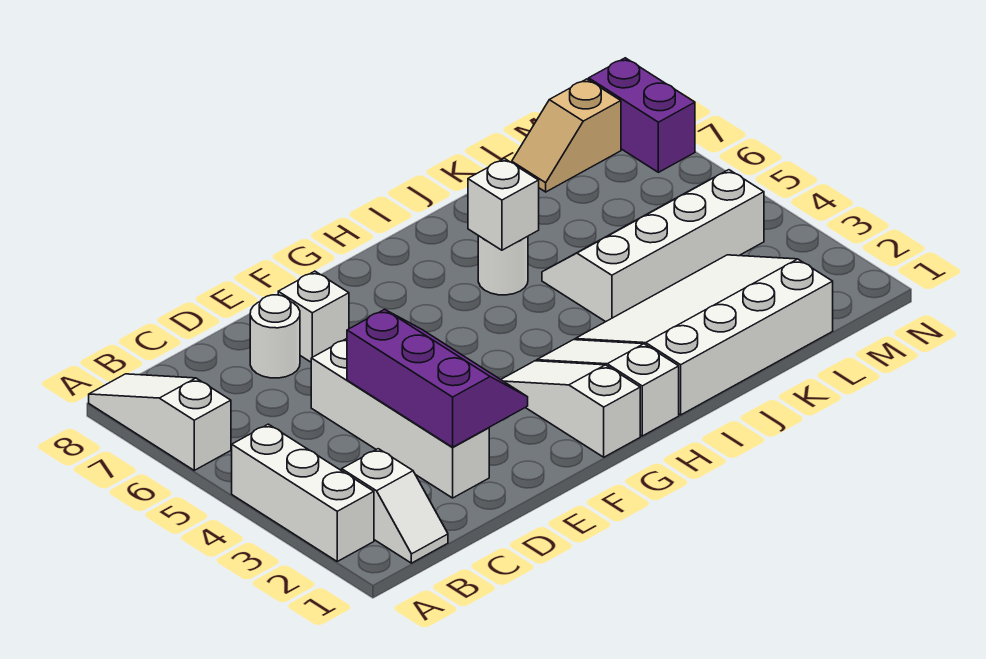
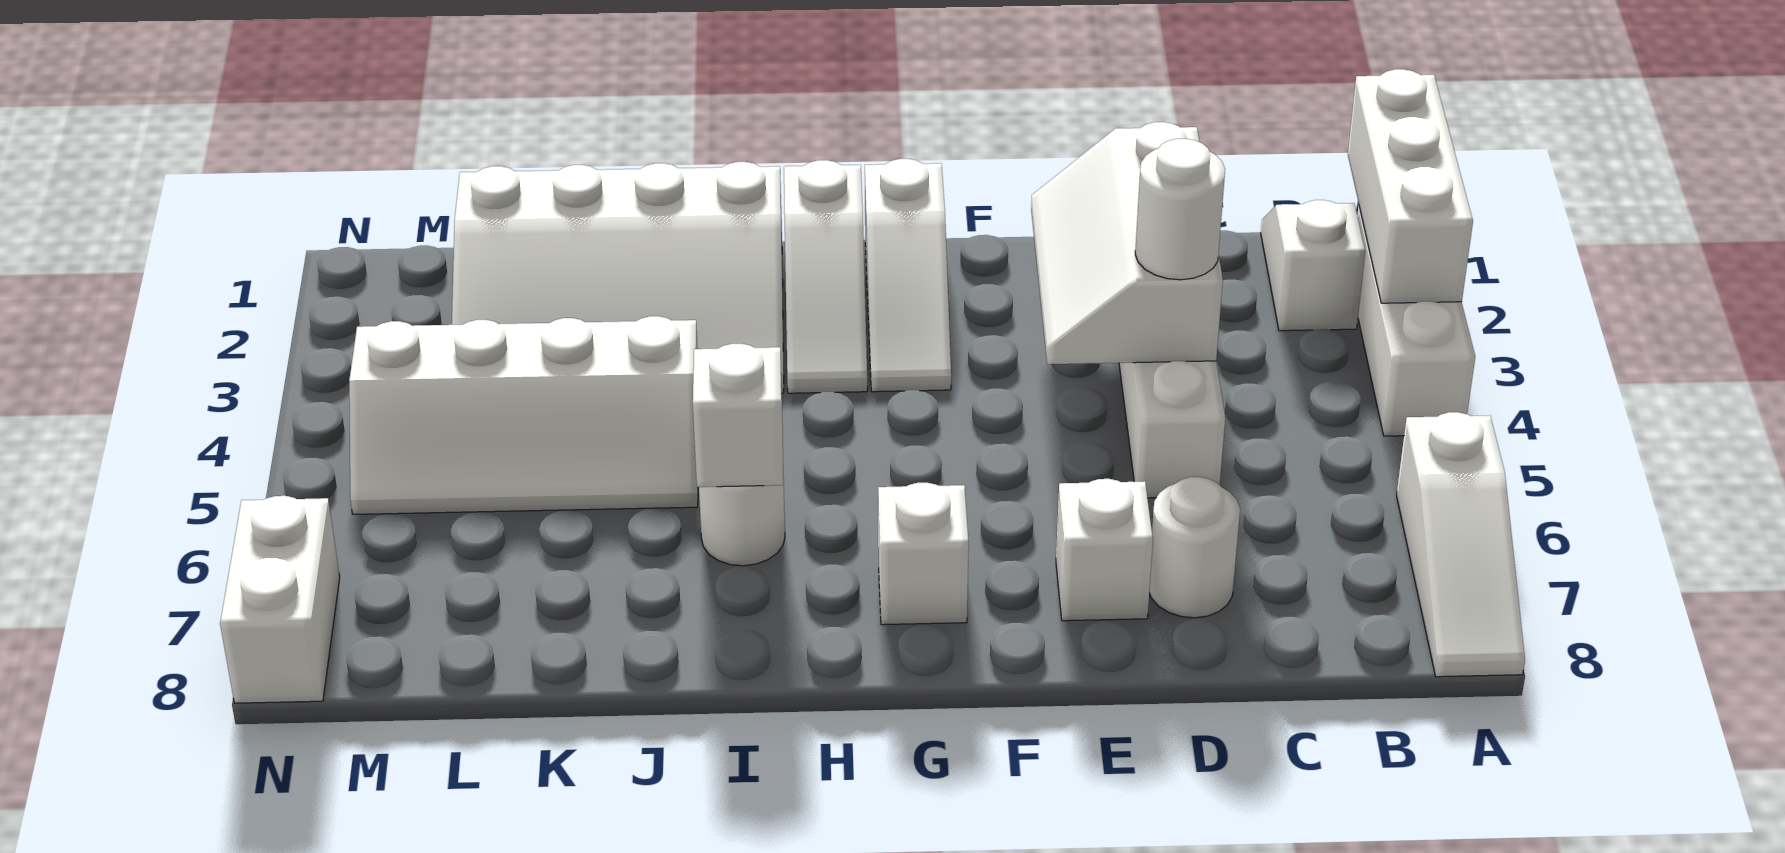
none -> white 1x3 brick [1348,69,1473,303]
purple 2x3 slope [347,309,528,447] -> white 2x3 slope [1031,122,1223,364]
none -> white 1x1 round brick [1135,139,1225,280]
none -> white 1x1 brick [878,483,969,625]
tan 1x2 slope [512,79,621,192] -> none
purple 1x2 brick [589,58,695,172] -> white 1x2 brick [220,496,340,703]

